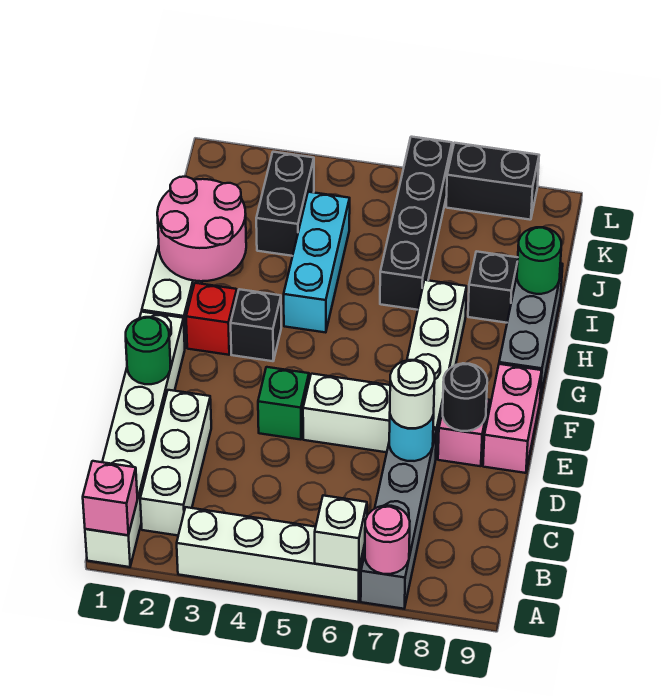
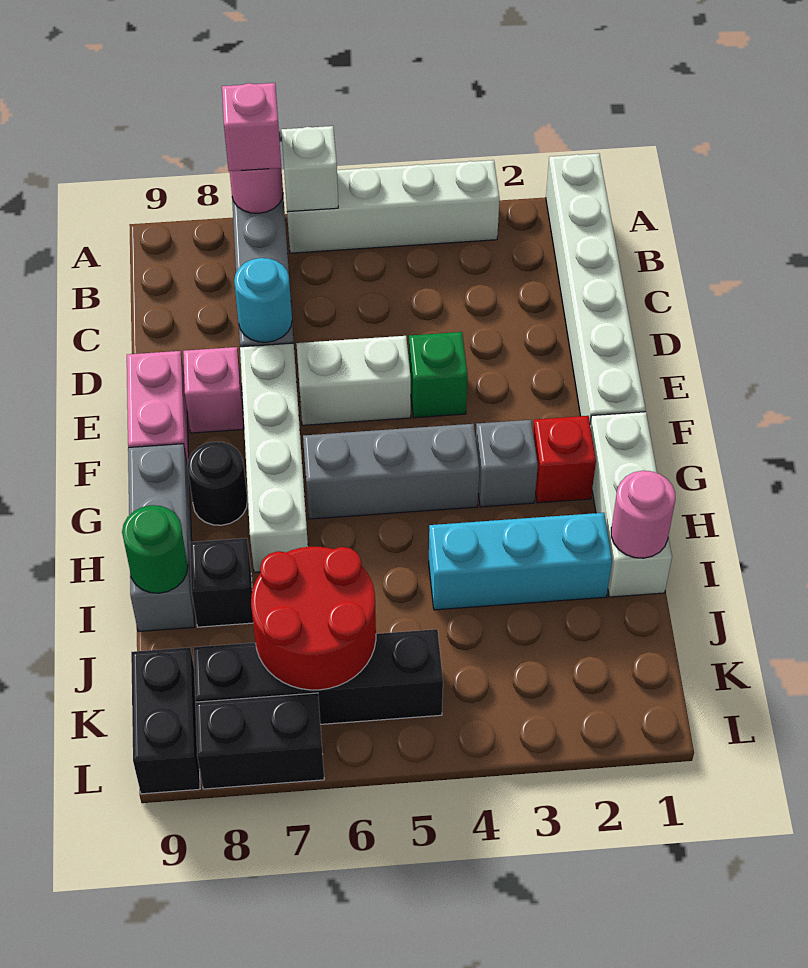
pink 1x1 brick [83,461,138,535] -> pink 1x1 brick moved to [222,83,281,171]
white 1x3 brick [140,390,211,535] -> none
white 1x1 round brick [390,360,435,428] -> none
green 1x1 round brick [126,317,171,384] -> none
black 1x1 round brick [443,363,487,431] -> black 1x1 round brick moved to [187,442,247,525]
black 1x1 brick [231,289,281,361] -> grey 1x1 brick [476,420,538,507]
none -> grey 1x3 brick [303,424,479,519]
pink 2x2 round brick [157,177,246,281] -> pink 1x1 round brick [611,471,675,558]
cyan 1x3 brick [284,192,350,333] -> cyan 1x3 brick turned to [429,513,612,610]
black 1x4 brick [380,137,452,310] -> black 1x4 brick turned to [193,629,443,724]
black 1x2 brick [256,152,314,256] -> black 1x2 brick moved to [131,647,200,794]
none -> red 2x2 round brick [251,547,376,690]

